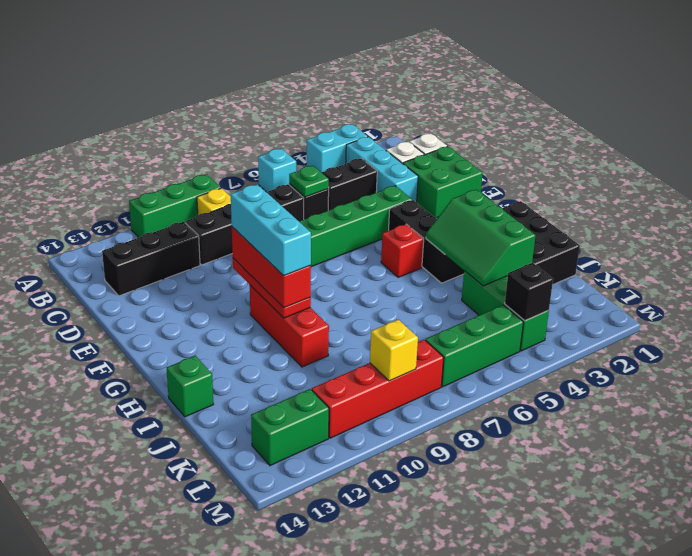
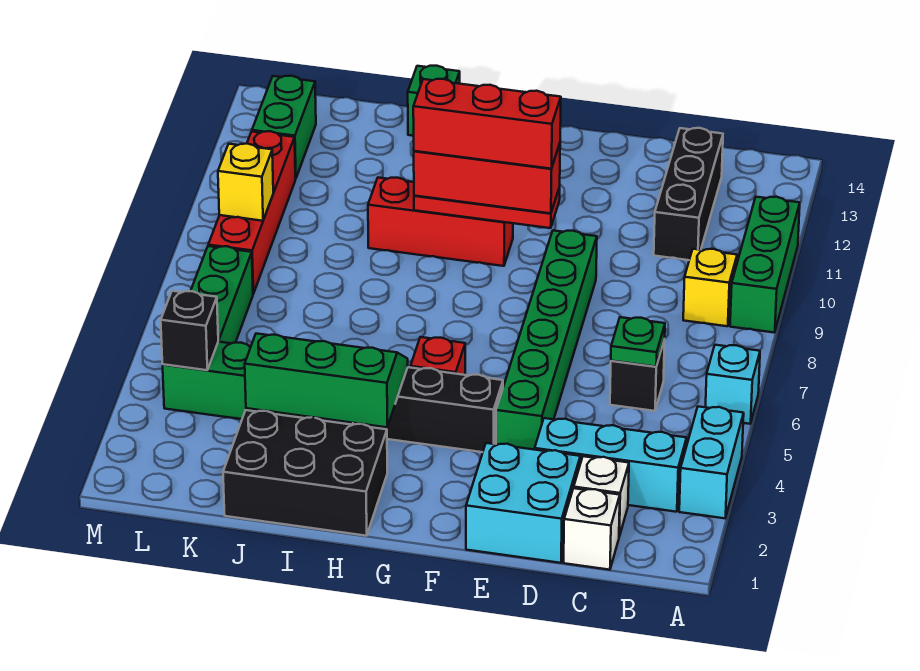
black 1x2 brick [321,158,377,210] -> none
black 1x4 brick [185,185,304,265] -> none
green 2x2 brick [403,146,483,218] -> cyan 2x2 brick [466,443,580,563]
cyan 1x3 brick [231,184,311,276] -> red 1x3 brick [413,79,561,169]

